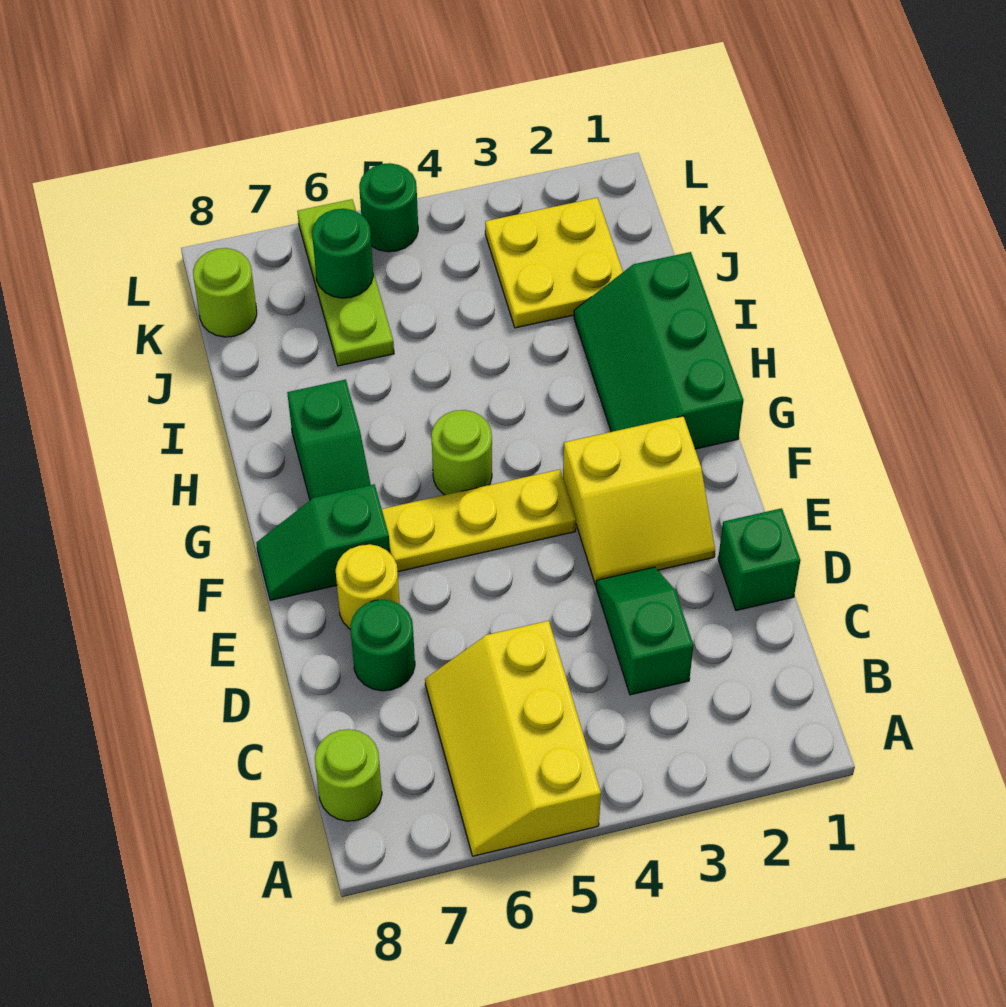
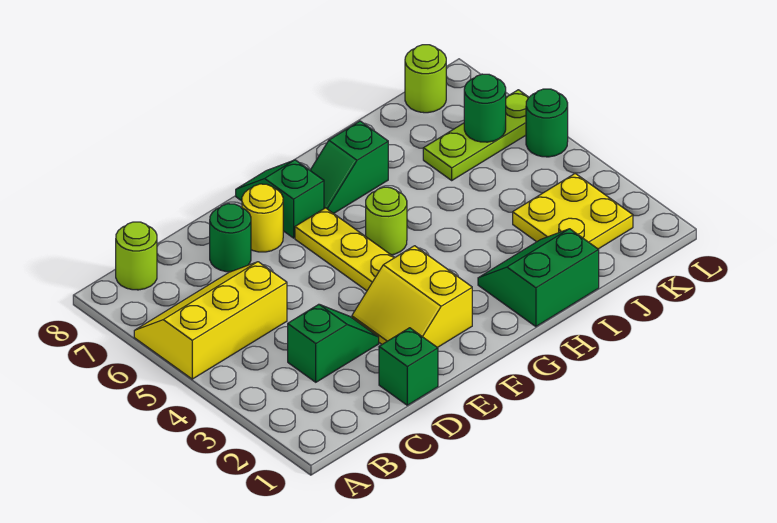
green 2x3 slope [574,252,743,449] -> green 2x2 slope [478,229,599,327]

